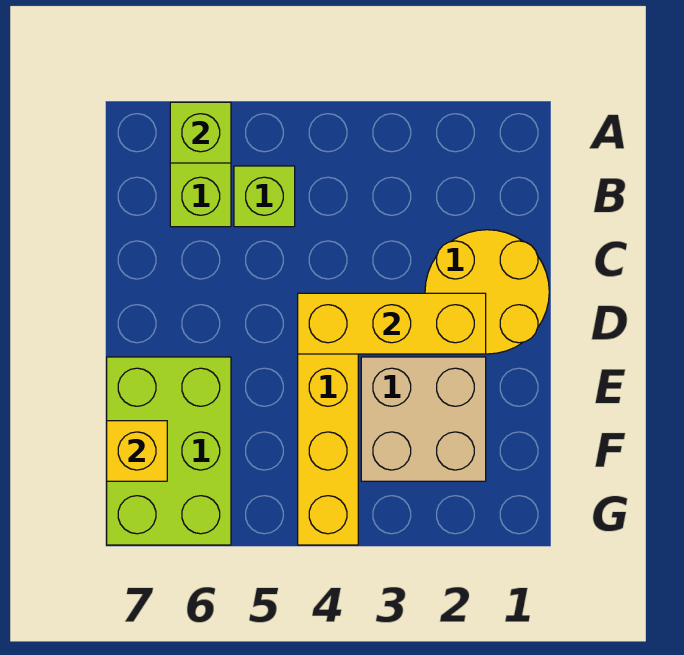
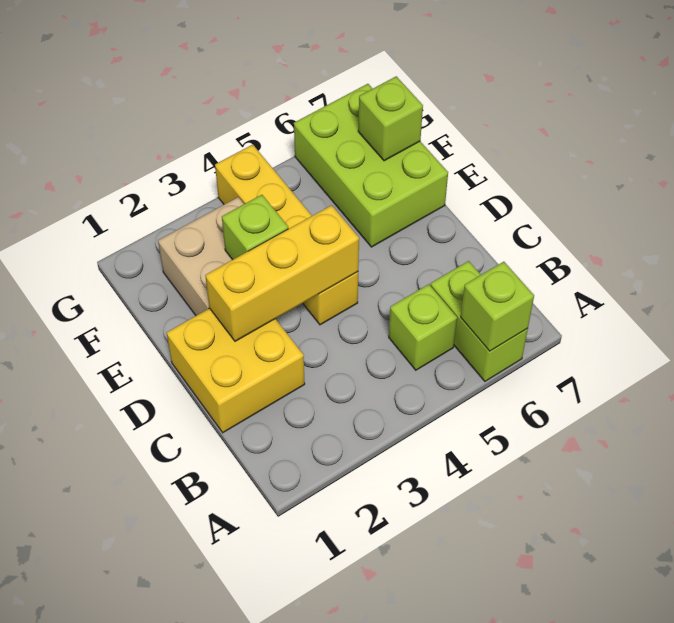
yellow 2x2 round brick [425,230,549,354] -> yellow 2x2 brick [167,308,305,433]
none -> lime 1x1 brick [222,195,288,260]
yellow 1x1 brick [107,421,167,481] -> lime 1x1 brick [358,76,423,161]

